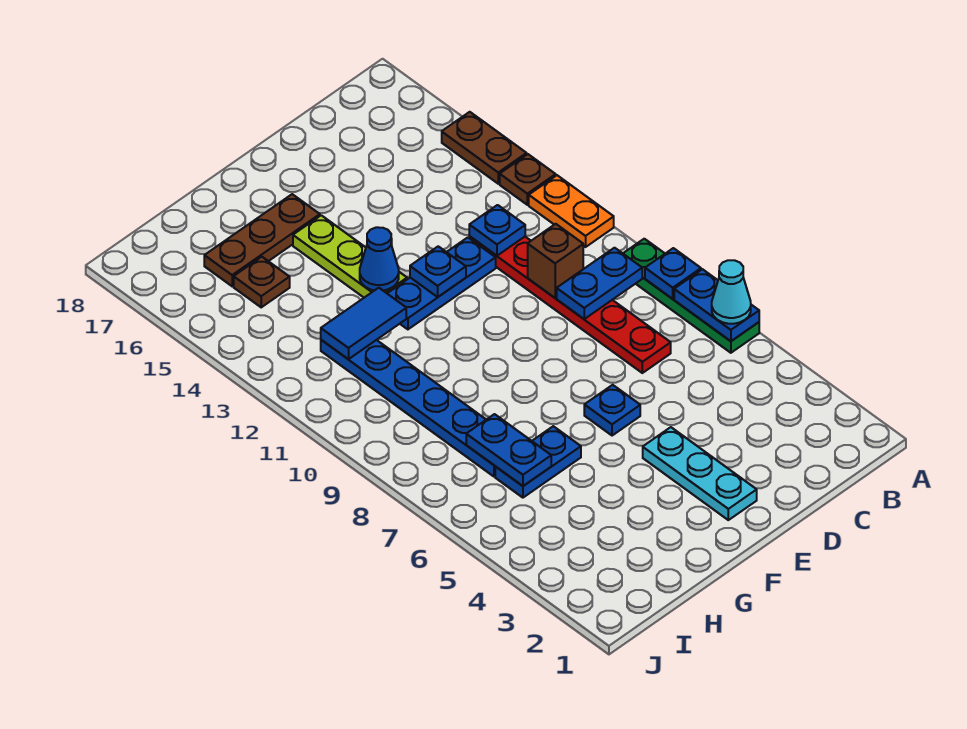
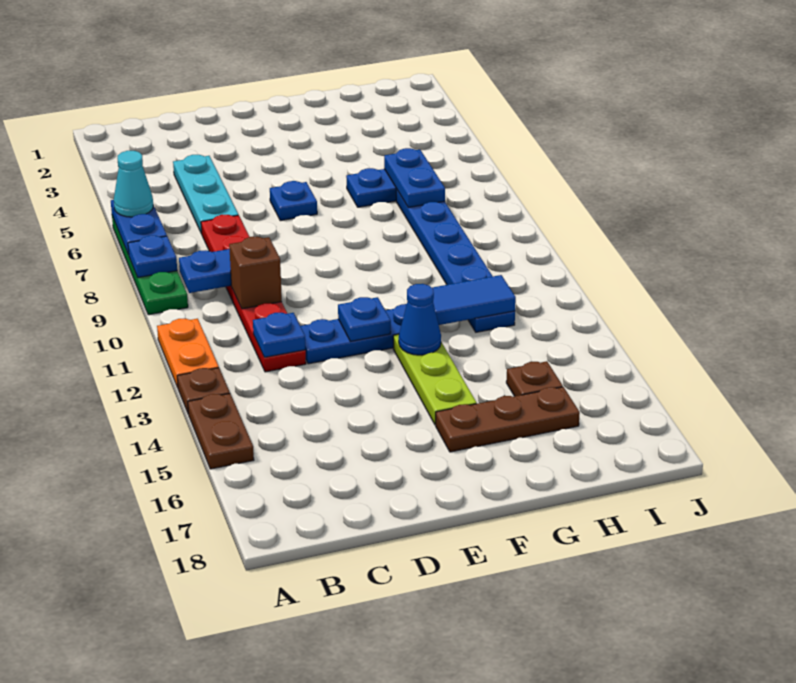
cyan 1x3 plate [643,427,757,520] -> cyan 1x3 plate moved to [173,155,238,234]

